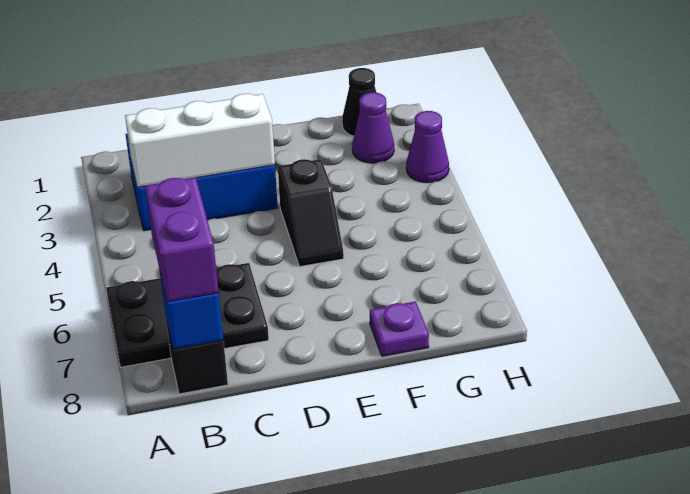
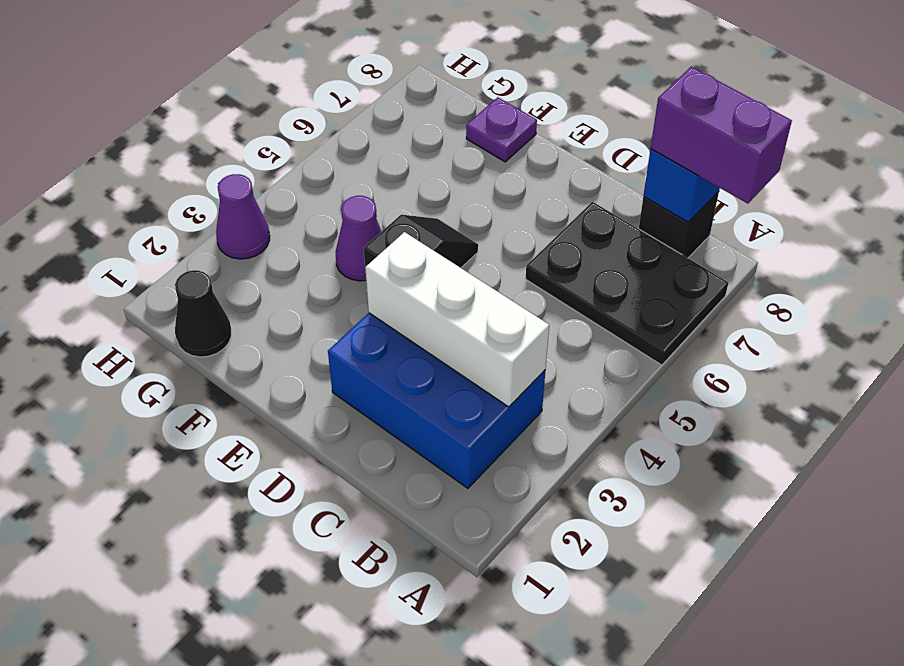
purple 1x2 brick [145,177,219,302] -> purple 1x2 brick turned to [651,67,792,204]
purple 1x1 cone [352,92,394,163] -> purple 1x1 cone moved to [336,196,381,281]

